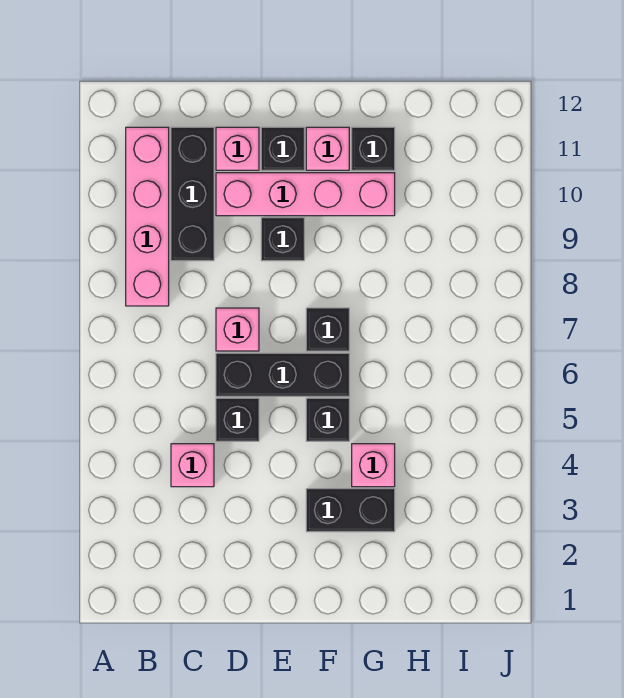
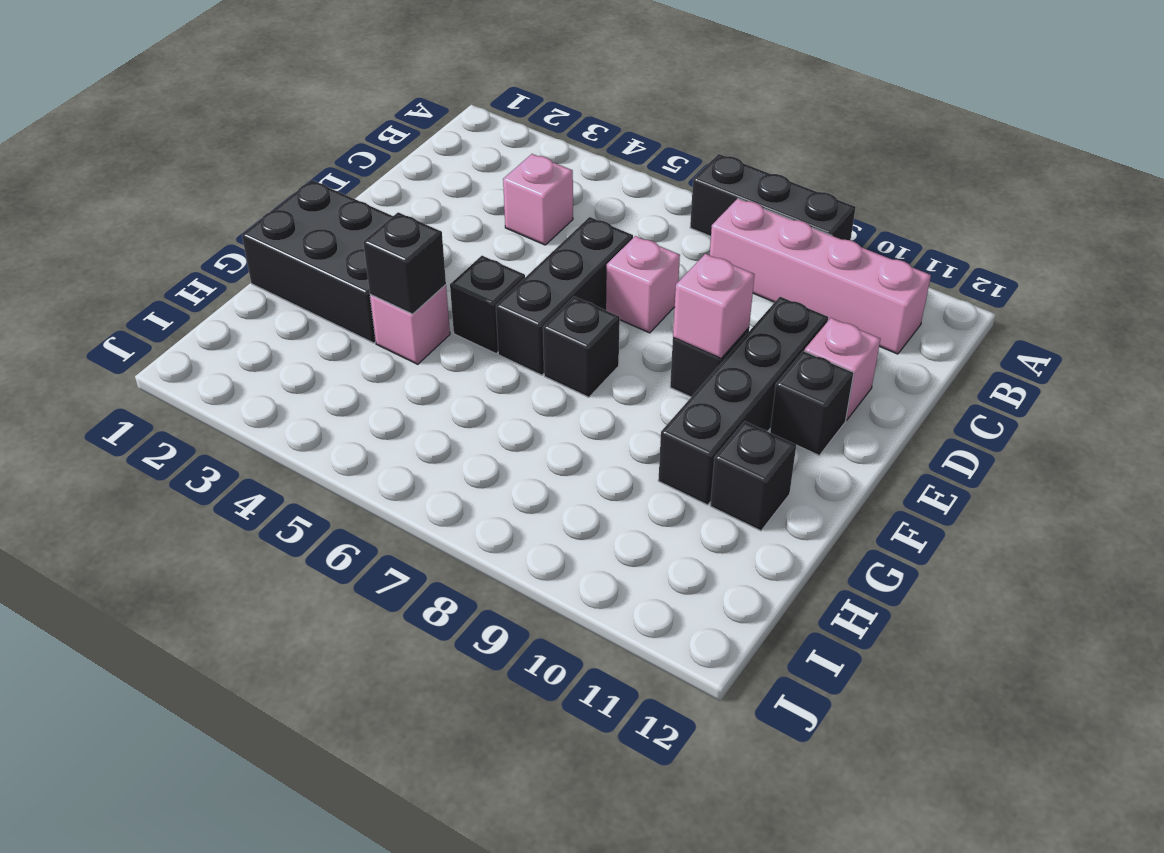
black 1x3 brick [171,127,214,261] -> black 1x3 brick moved to [690,154,856,241]
black 1x1 brick [216,398,259,441] -> black 1x1 brick moved to [363,212,446,314]
pink 1x4 brick [216,173,395,216] -> black 1x4 brick [658,297,828,505]
black 1x2 brick [306,489,395,532] -> black 2x3 brick [242,180,393,343]
pink 1x1 brick [306,127,349,170] -> pink 1x1 brick moved to [673,254,755,358]

